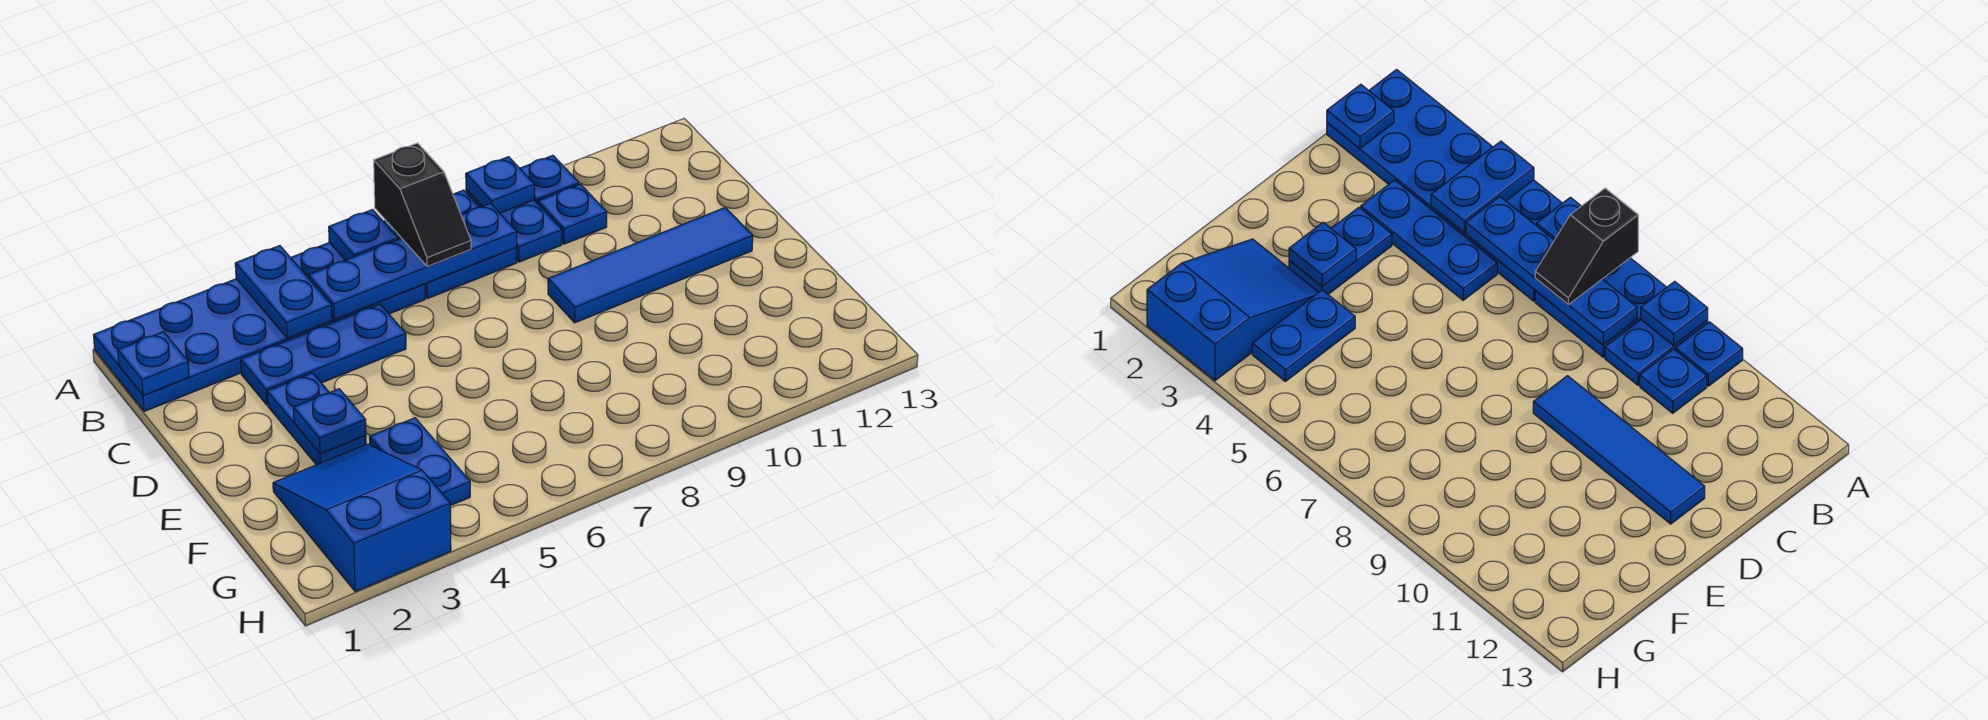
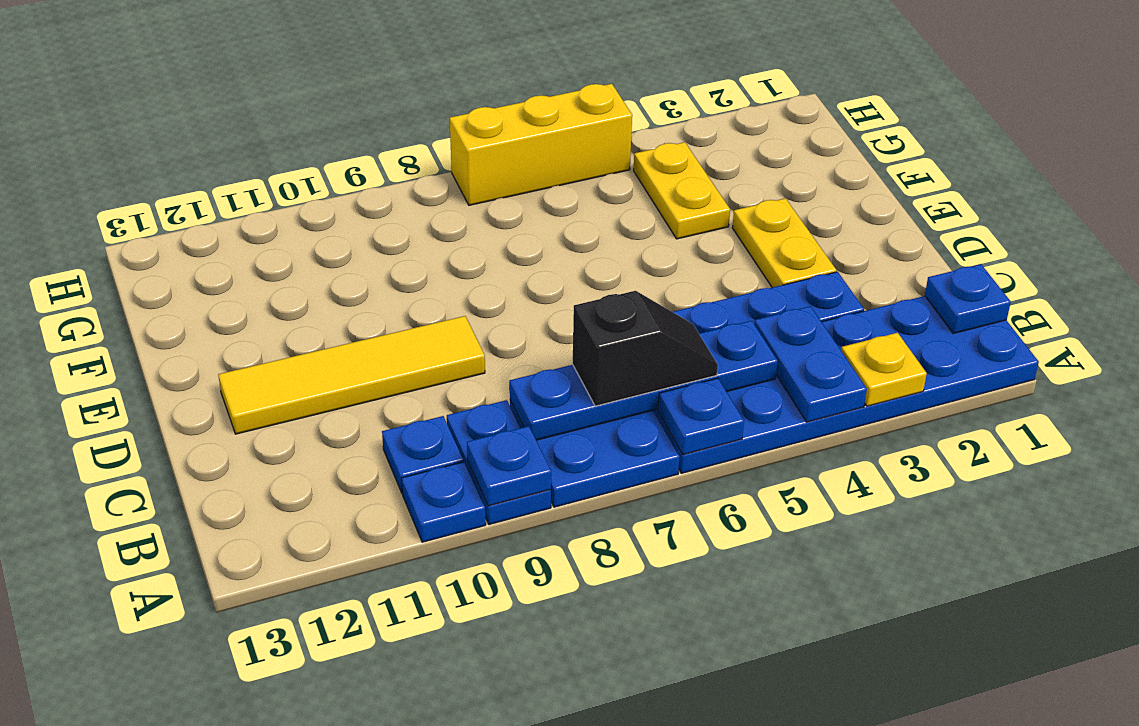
none -> yellow 1x1 plate [841,333,927,406]
black 1x2 slope [374,143,471,267] -> black 1x2 slope turned to [573,291,718,406]
blue 1x2 plate [267,373,366,465] -> yellow 1x2 plate [732,198,836,288]
blue 1x4 tile [548,208,753,323] -> yellow 1x4 tile [218,316,485,434]
blue 1x1 plate [293,389,366,454] -> none
blue 2x3 slope [273,444,451,592] -> none
blue 1x2 plate [370,418,470,506] -> yellow 1x2 plate [634,142,730,239]
none -> yellow 1x3 brick [450,84,632,205]

